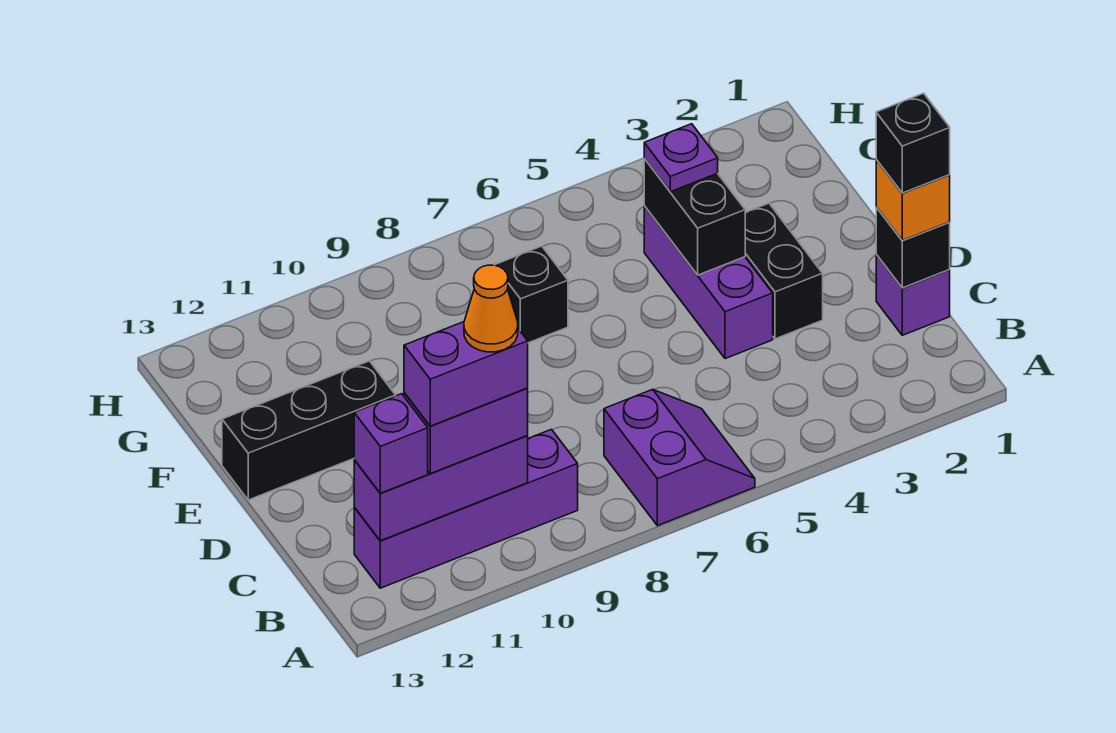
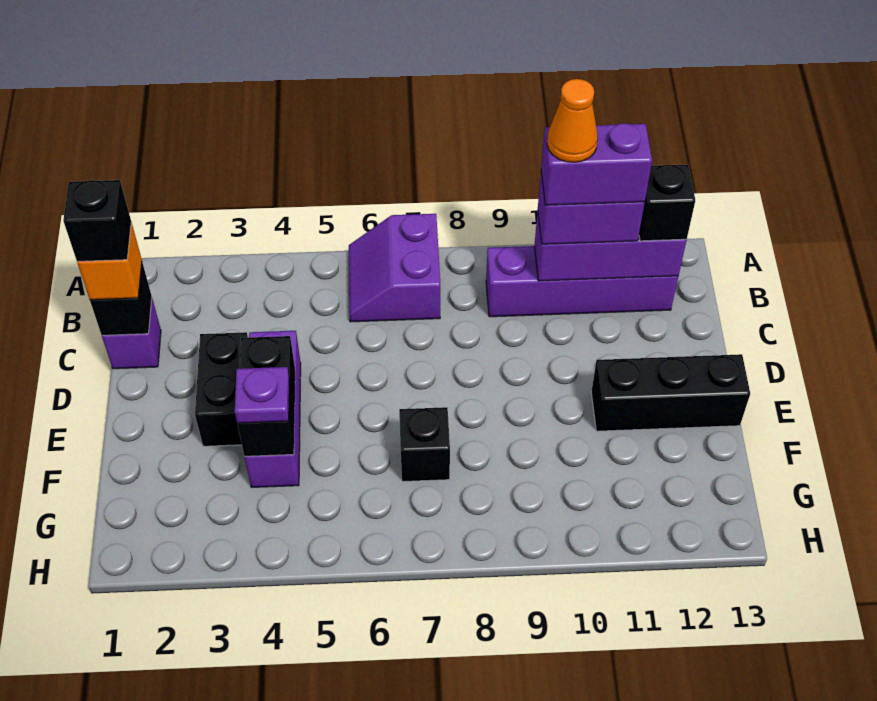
purple 1x1 brick [354,394,428,493] -> black 1x1 brick [639,165,695,241]

